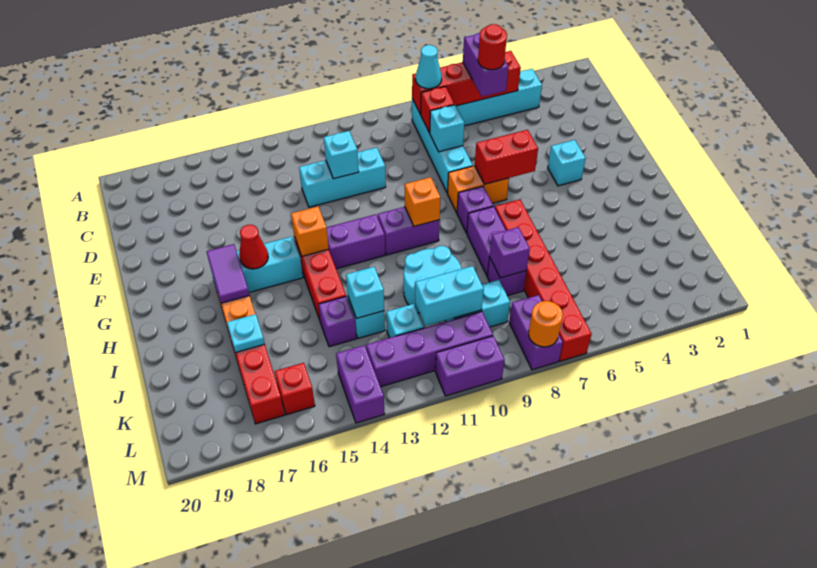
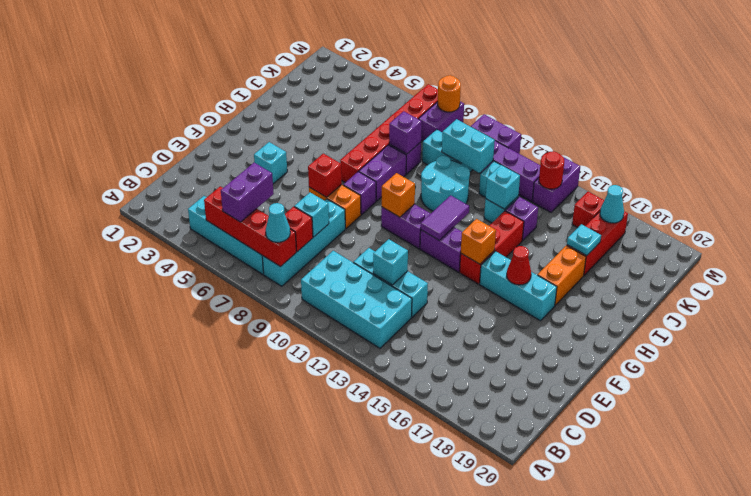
none -> cyan 2x4 brick [301,251,412,348]
red 1x1 round brick [478,24,507,70] -> red 1x1 round brick moved to [539,151,564,189]
red 1x2 brick [475,130,538,184] -> red 1x1 brick [308,154,342,197]
purple 1x2 tile [206,244,249,303] -> purple 1x2 tile moved to [421,195,469,241]
none -> cyan 1x1 cone [600,185,624,223]

